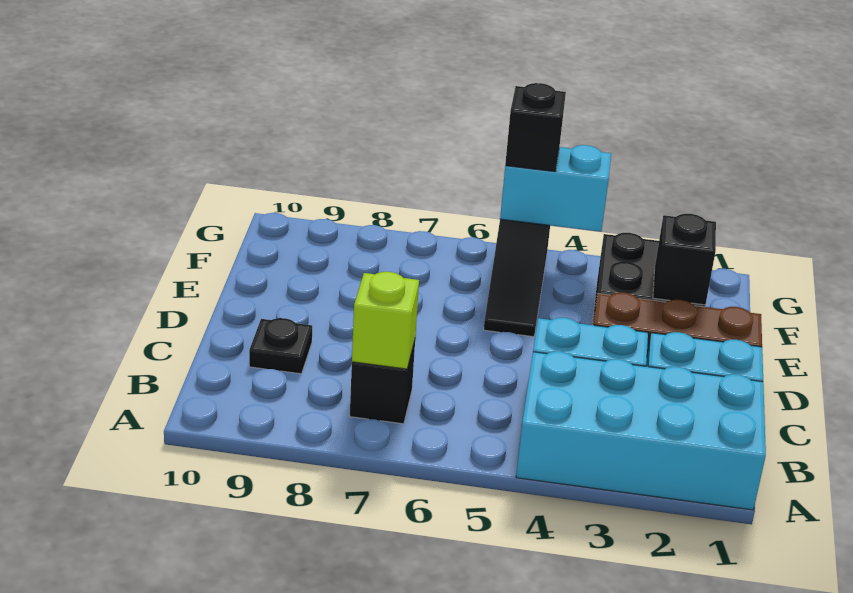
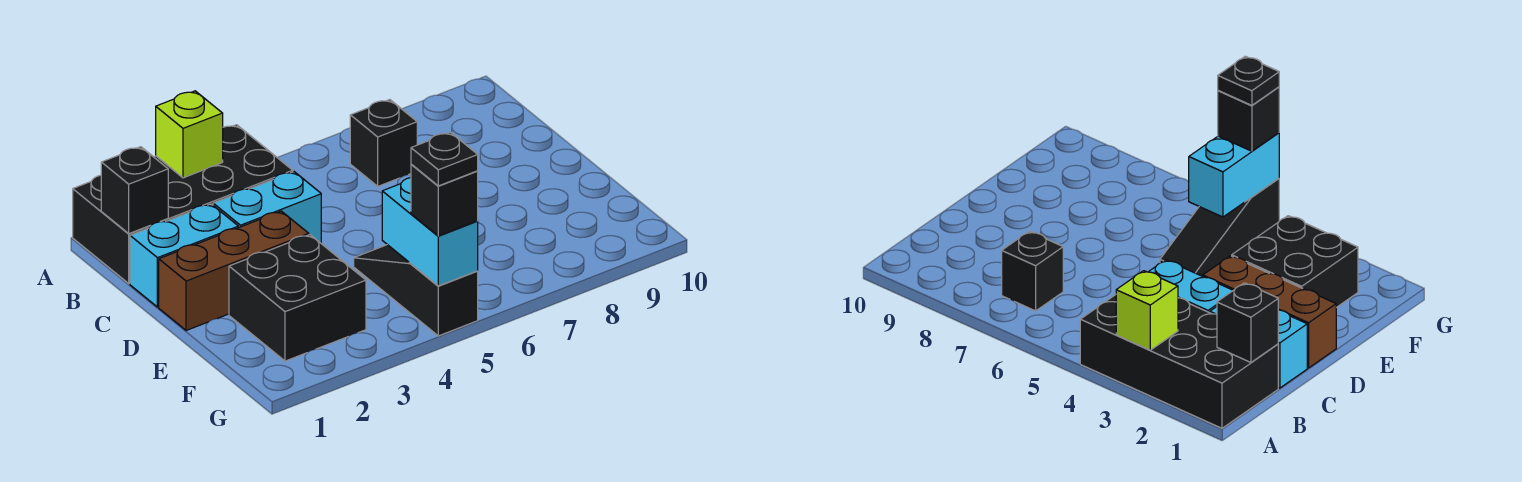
cyan 2x4 brick [516,352,766,510] -> black 2x4 brick [73,125,293,284]
lime 1x1 brick [352,272,419,369] -> lime 1x1 brick moved to [156,91,223,178]
black 1x1 plate [249,318,312,374] -> black 1x1 plate moved to [411,132,478,186]
black 1x1 brick [653,214,716,305] -> black 1x1 brick moved to [101,147,168,234]
cyan 1x2 brick [500,145,611,232] -> cyan 1x2 brick turned to [382,178,478,286]

